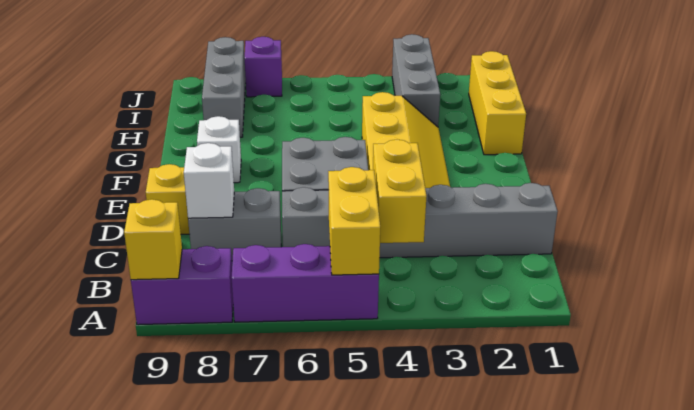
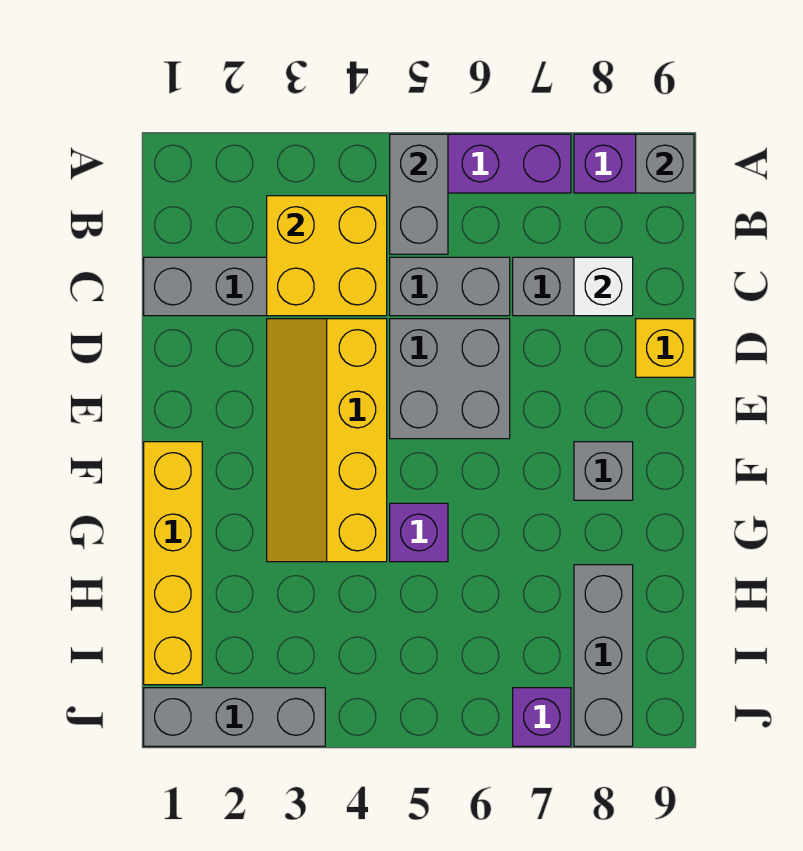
yellow 1x2 brick [328,167,380,275] -> grey 1x2 brick [390,134,448,254]
yellow 1x1 brick [124,199,182,280] -> grey 1x1 brick [636,134,694,193]
yellow 1x2 brick [373,140,427,243] -> yellow 2x2 brick [267,196,387,316]
white 1x1 brick [197,116,241,183] -> grey 1x1 brick [574,442,633,500]
yellow 1x3 brick [469,51,526,155] -> yellow 1x4 brick [144,442,202,685]
none -> purple 1x1 brick [390,503,448,562]
grey 1x3 brick [392,34,440,127] -> grey 1x3 brick turned to [144,688,325,746]

